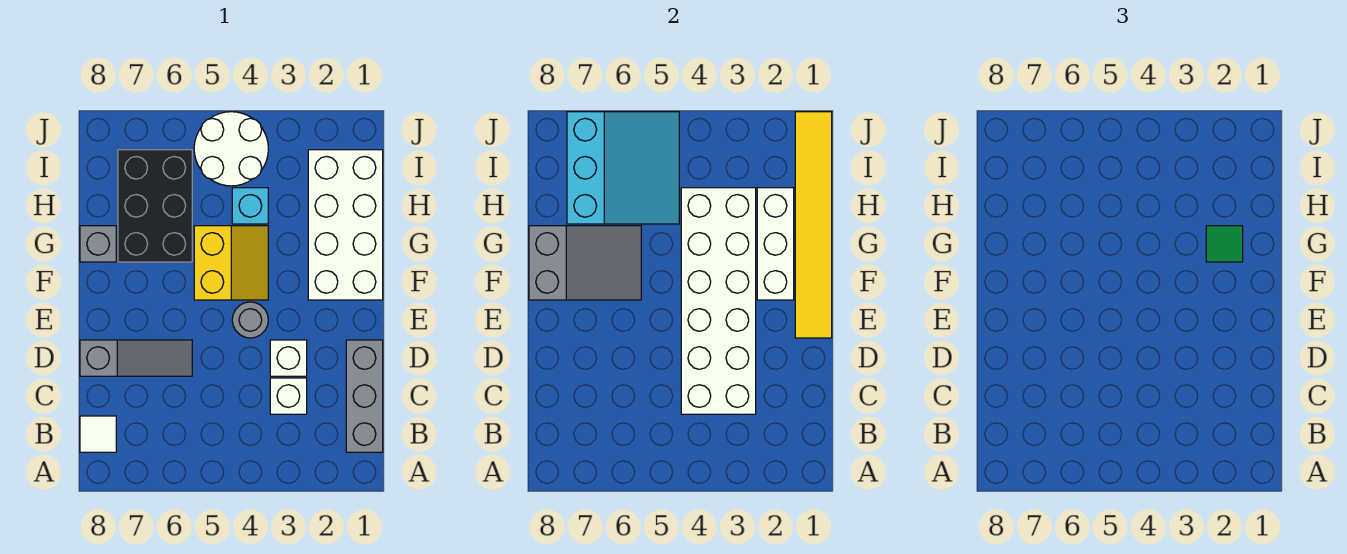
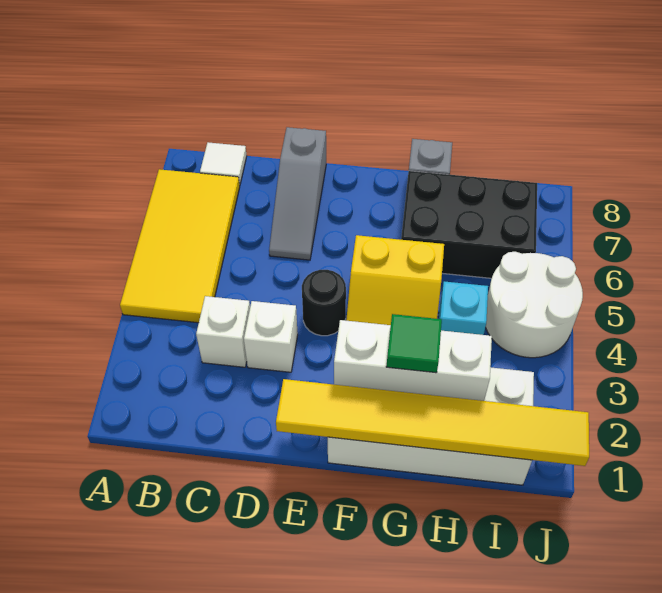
none -> yellow 2x4 tile [120,169,240,323]
grey 1x3 brick [346,340,383,452] -> none
white 2x6 brick [681,188,756,414] -> none
grey 1x1 round brick [232,302,268,338] -> black 1x1 round brick [302,270,346,336]
grey 2x3 slope [529,226,641,300] -> none
cyan 3x3 slope [567,112,679,224] -> none

